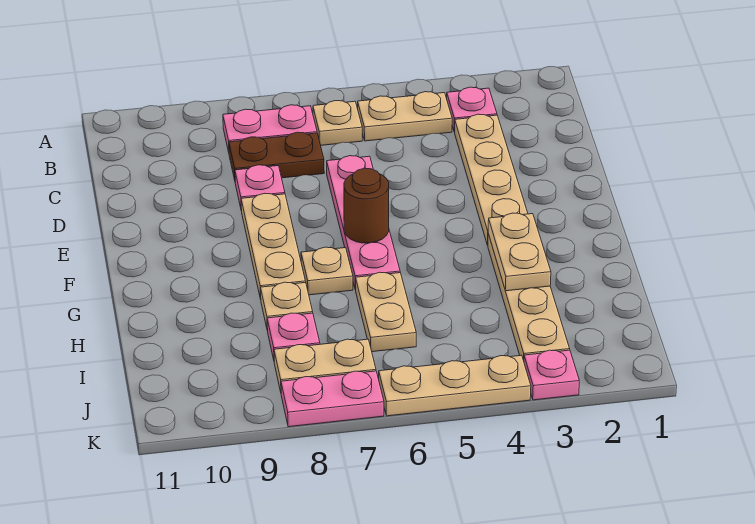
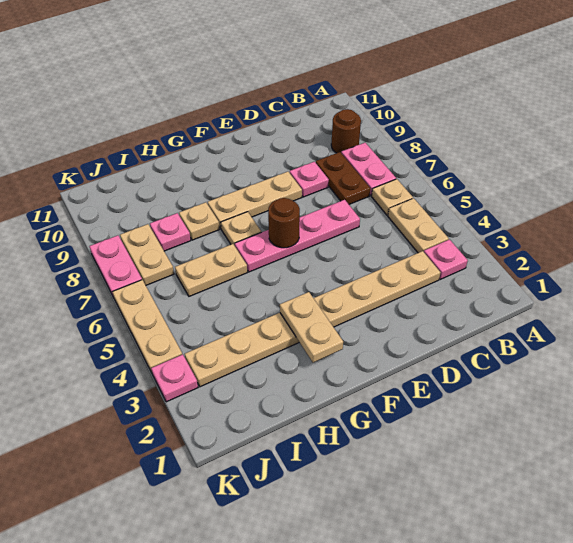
none -> brown 1x1 round brick [331,109,361,153]
tan 1x2 plate [488,213,551,291] -> tan 1x2 plate turned to [280,292,343,363]

